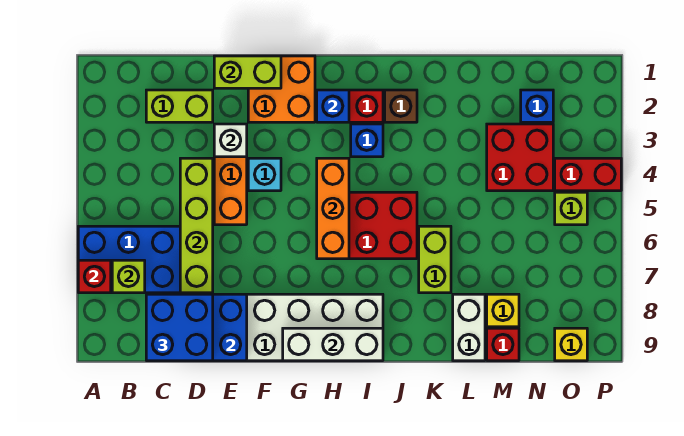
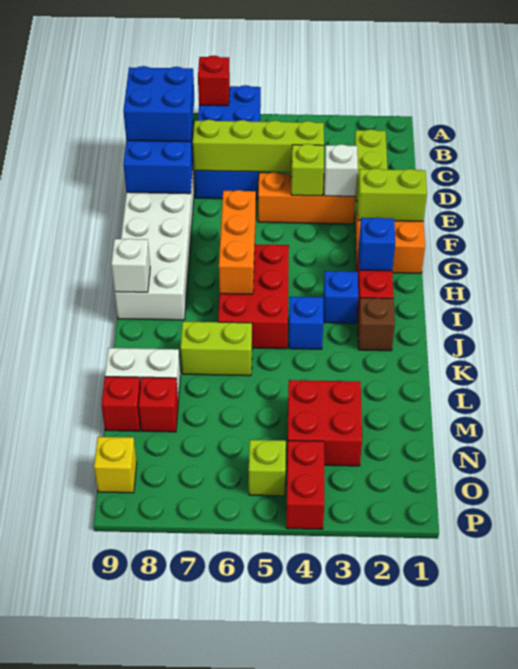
lime 1x1 brick [112,260,145,293] -> lime 1x1 brick moved to [291,144,324,196]
lime 1x2 brick [214,56,281,88] -> lime 1x2 brick turned to [357,168,427,221]
cyan 1x1 brick [248,158,281,191] -> none
white 1x3 brick [283,328,383,361] -> white 1x1 brick [111,239,150,292]
orange 1x3 brick [317,158,349,259] -> orange 1x3 brick turned to [219,190,256,294]
yellow 1x1 brick [487,294,519,327] -> red 1x1 brick [139,377,178,432]
blue 1x1 brick [521,90,553,122] -> blue 1x1 brick moved to [289,297,323,349]

